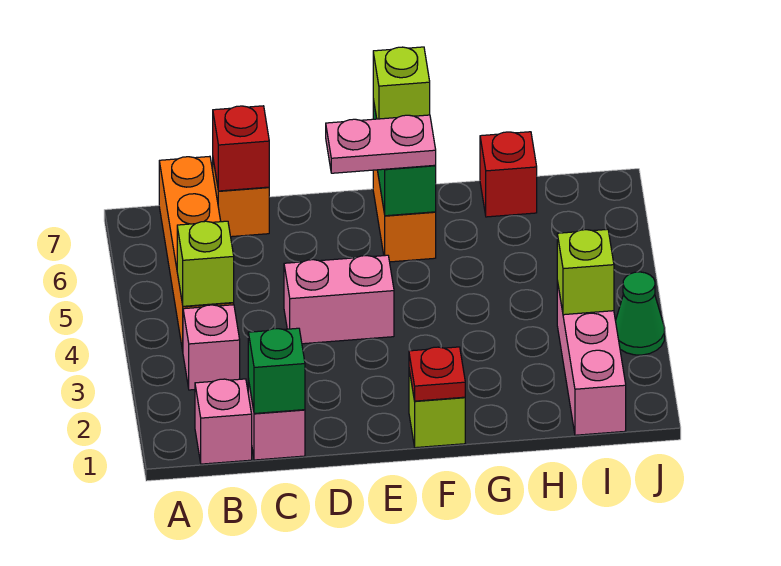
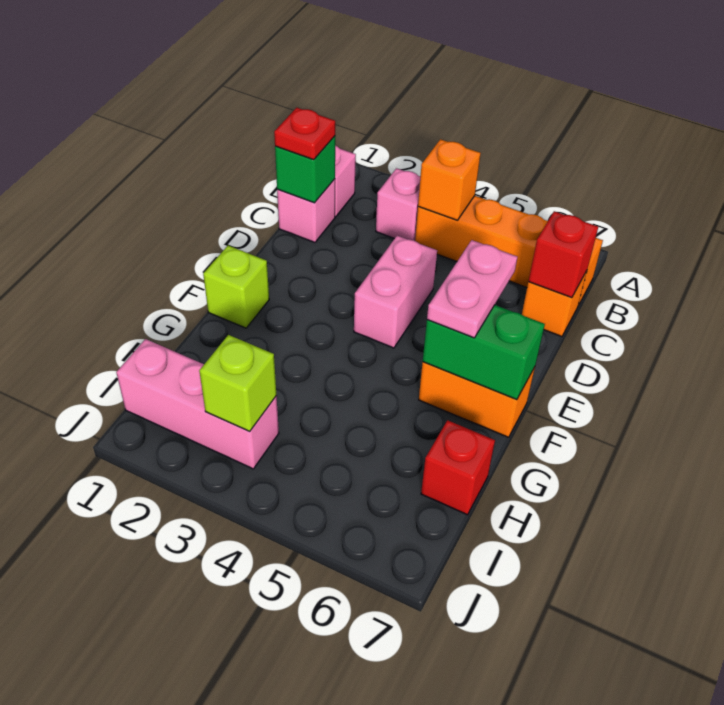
lime 1x1 brick [177,221,234,306] -> orange 1x1 brick [418,139,481,220]
red 1x1 plate [409,347,465,401] -> red 1x1 plate moved to [274,108,335,160]
lime 1x1 brick [373,47,430,119] -> none
green 1x1 cone [616,272,665,355] -> none

